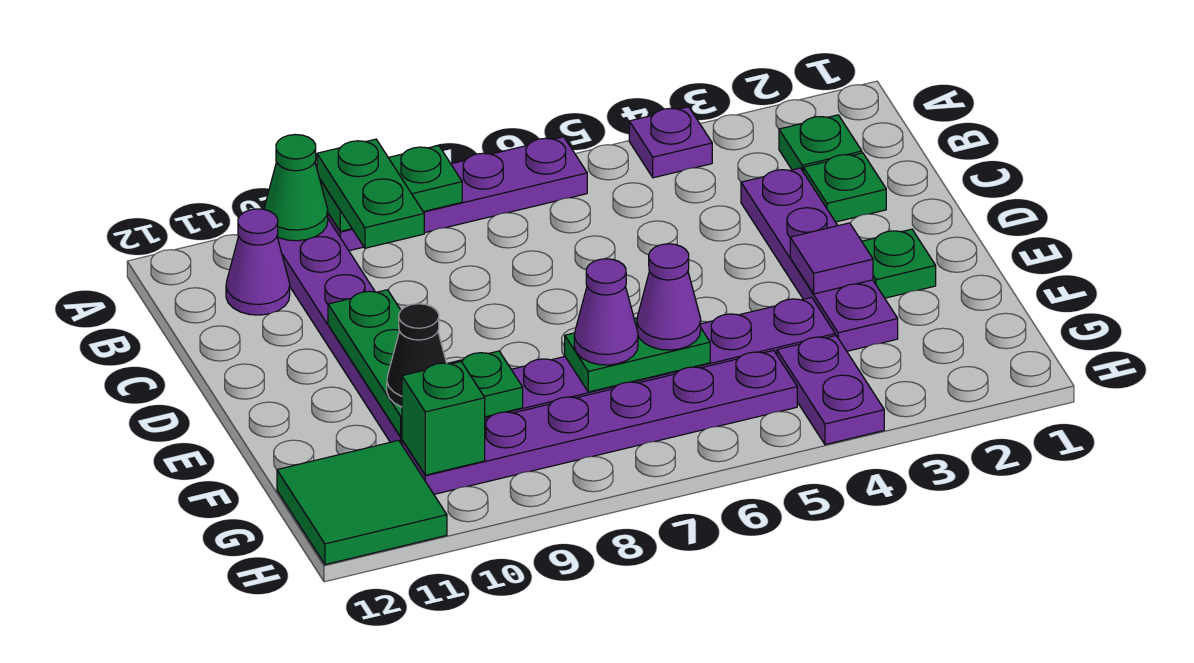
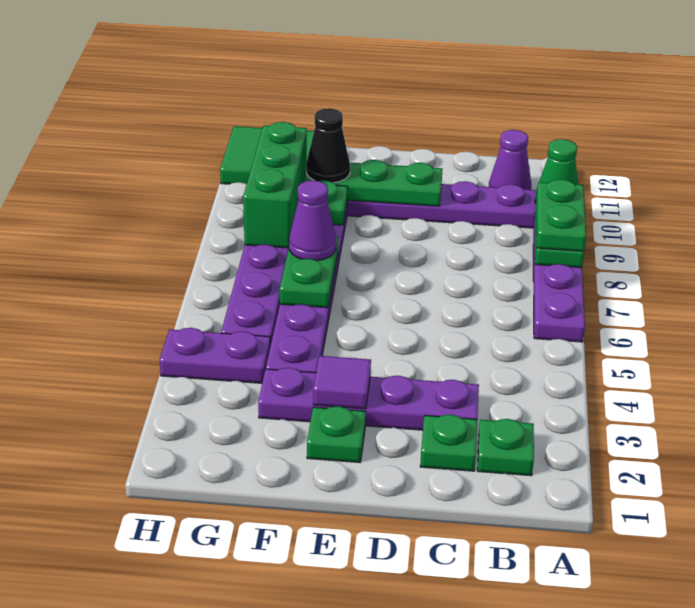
purple 1x1 plate [629,107,712,178] -> none
green 1x2 plate [317,139,424,248] -> green 1x2 plate turned to [536,179,586,251]
purple 1x1 cone [637,244,701,350] -> none
green 1x1 brick [402,362,485,475] -> green 1x3 brick [243,122,307,248]

